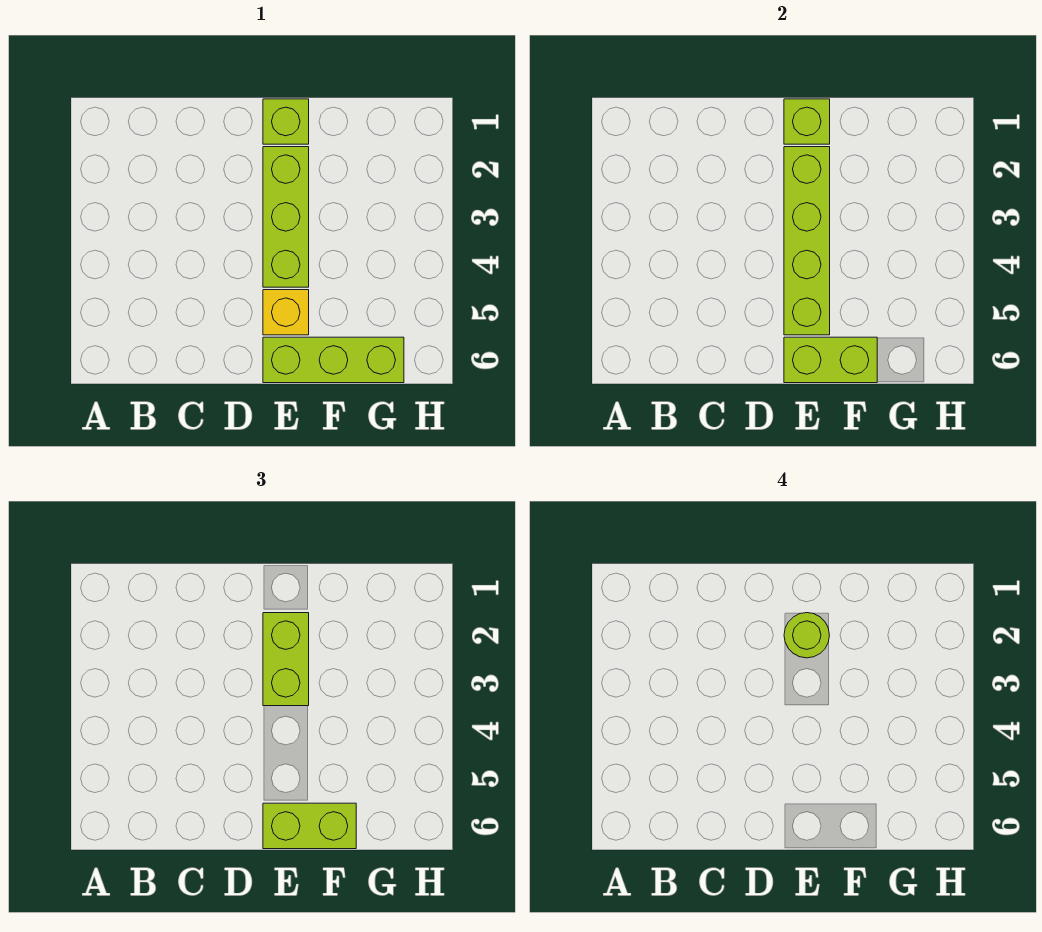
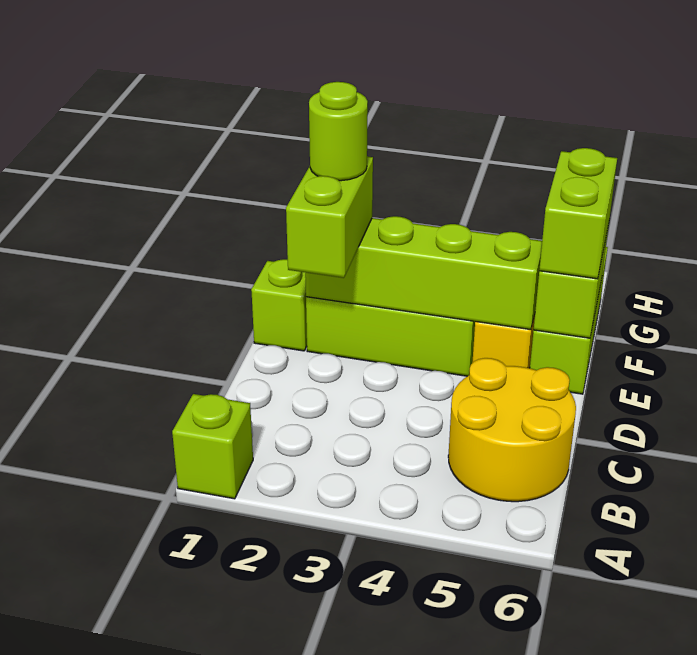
none -> yellow 2x2 round brick [448,358,576,502]
lime 1x1 brick [784,99,830,144] -> lime 1x1 brick moved to [172,394,253,499]
lime 1x2 brick [263,613,309,706] -> lime 1x2 brick turned to [286,156,373,278]

